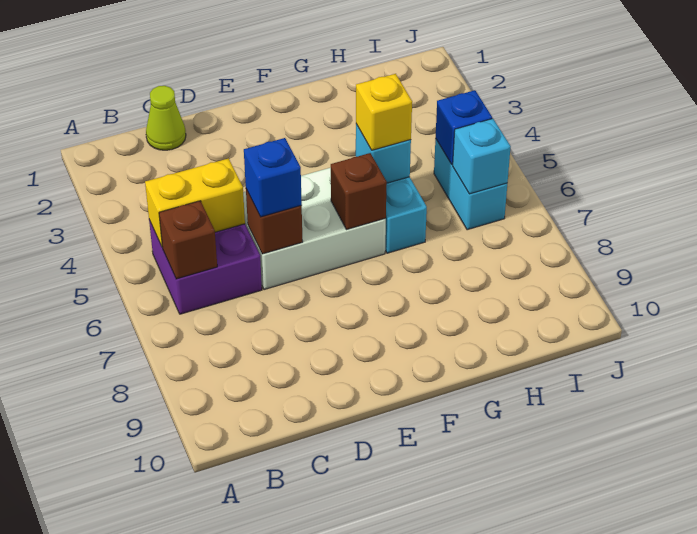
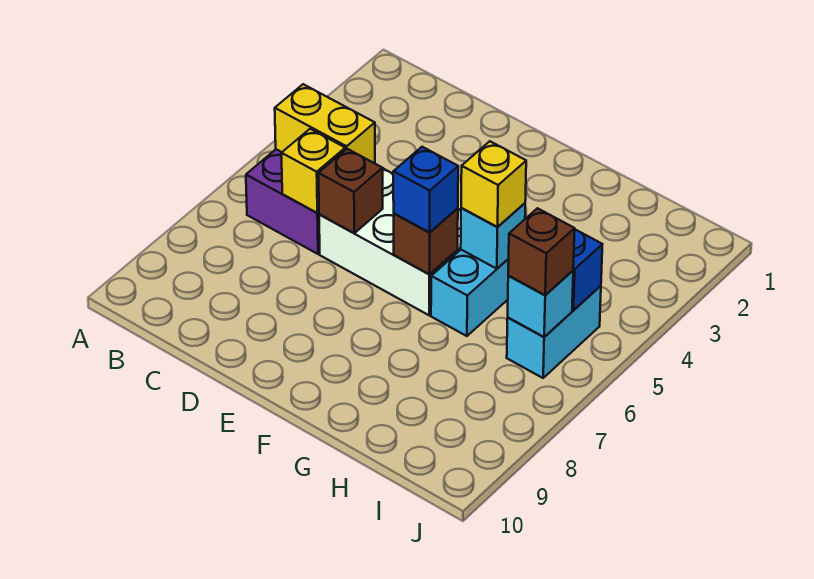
brown 1x1 brick [159,201,217,279] -> brown 1x1 brick moved to [508,208,575,295]
lime 1x1 cone [146,86,186,150] -> none
none -> yellow 1x1 brick [281,129,345,213]
blue 1x1 brick [244,138,302,217] -> blue 1x1 brick moved to [393,147,458,232]

